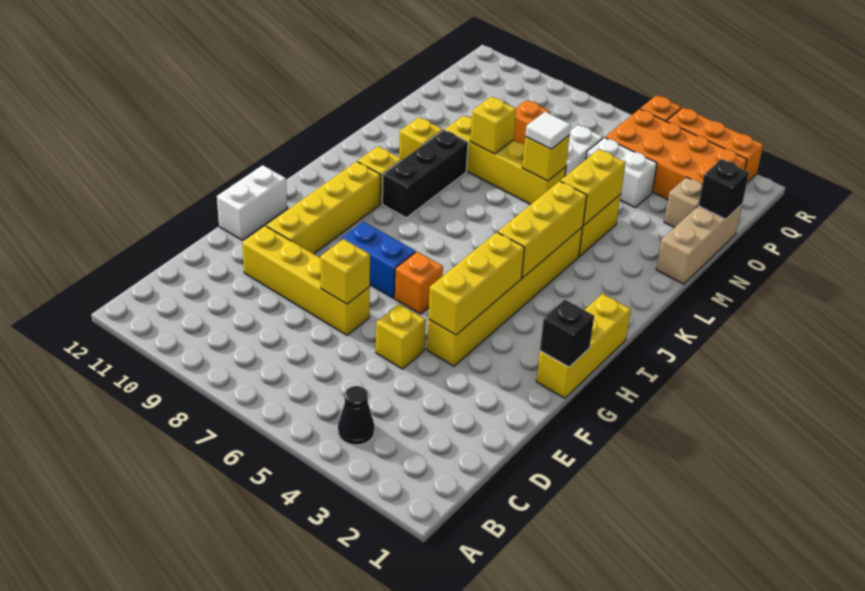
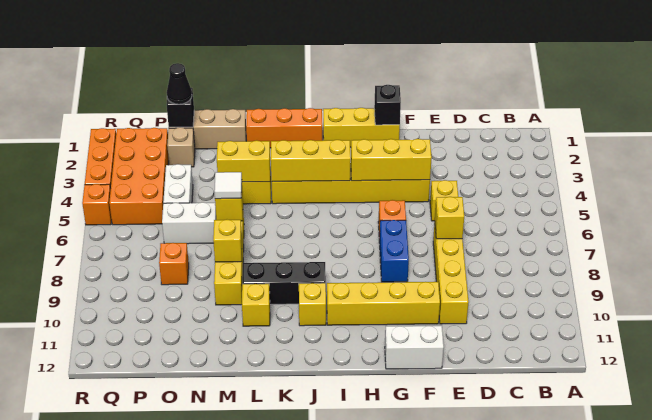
black 1x1 cone [338,386,375,445] -> black 1x1 cone moved to [167,63,192,104]
none -> orange 1x3 brick [246,108,322,148]

